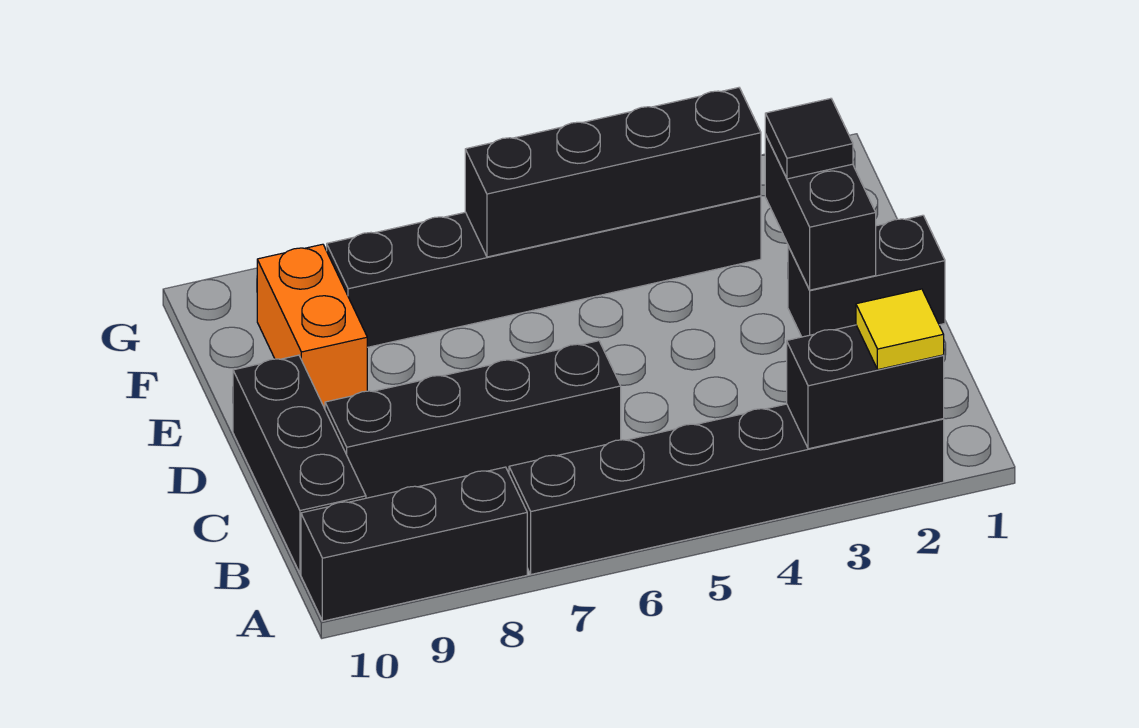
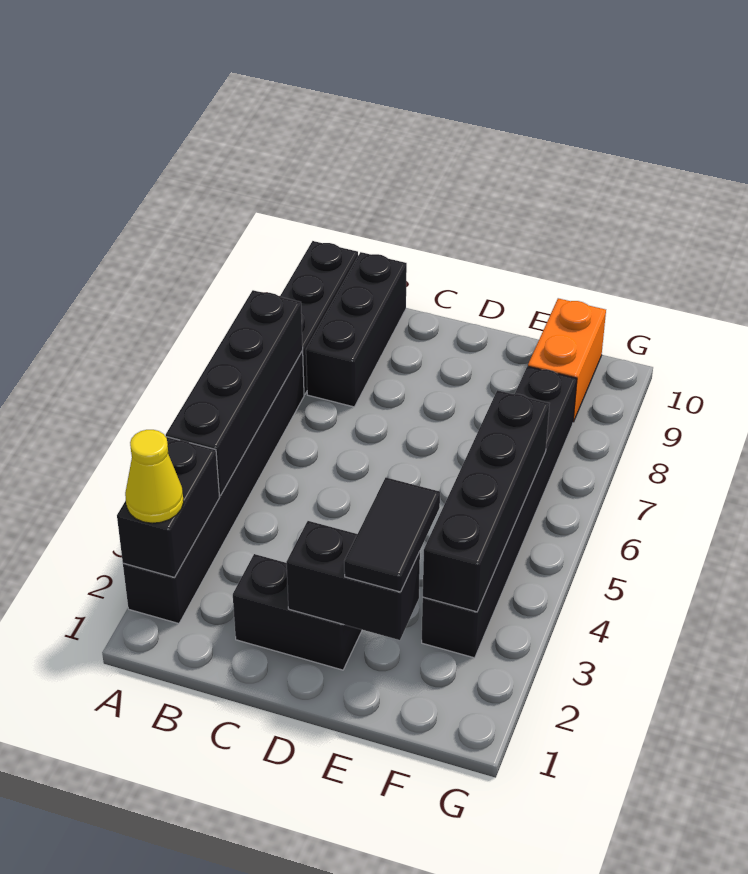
yellow 1x1 tile [856,289,944,369] -> yellow 1x1 cone [125,430,184,523]
black 1x3 brick [233,355,366,573] -> black 1x3 brick turned to [306,252,407,407]
black 1x4 brick [325,341,621,498] -> black 1x4 brick moved to [166,290,303,496]
black 1x2 brick [788,215,945,337] -> black 1x2 brick turned to [233,554,362,670]
black 1x1 tile [765,98,853,179] -> black 1x2 tile [344,478,440,592]
orange 1x2 brick [257,244,367,409] -> orange 1x2 brick turned to [528,298,606,422]

